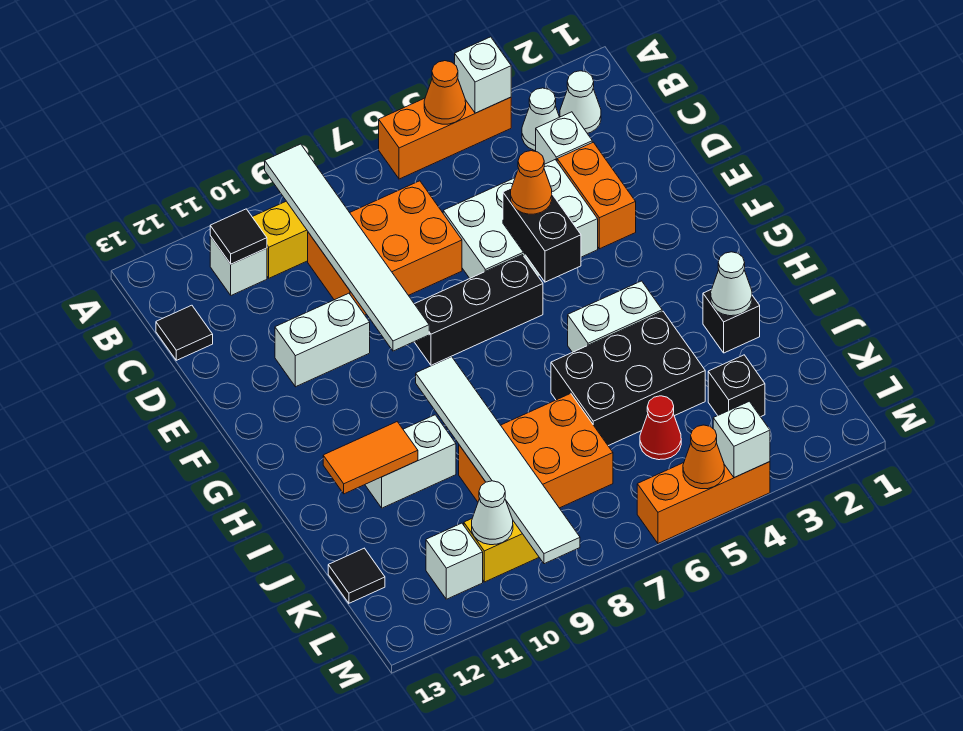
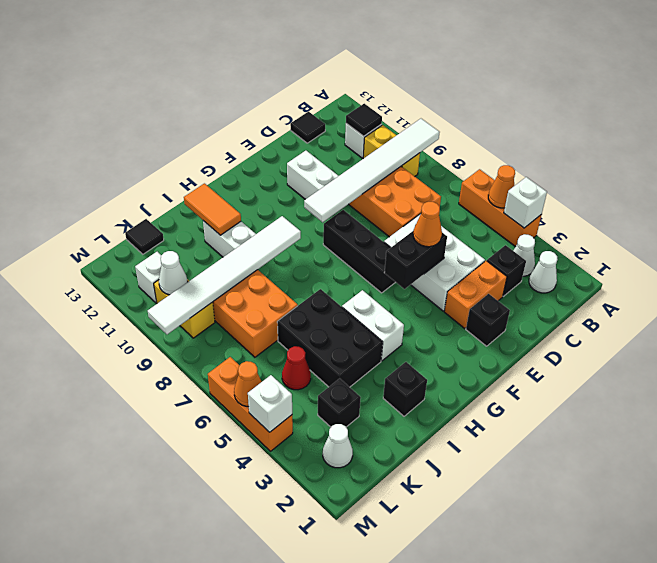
white 1x1 brick [536,112,592,164] -> black 1x1 brick [487,245,526,296]
none -> black 1x1 brick [466,294,510,346]
white 1x1 cone [711,252,752,316] -> white 1x1 cone moved to [323,424,353,468]

